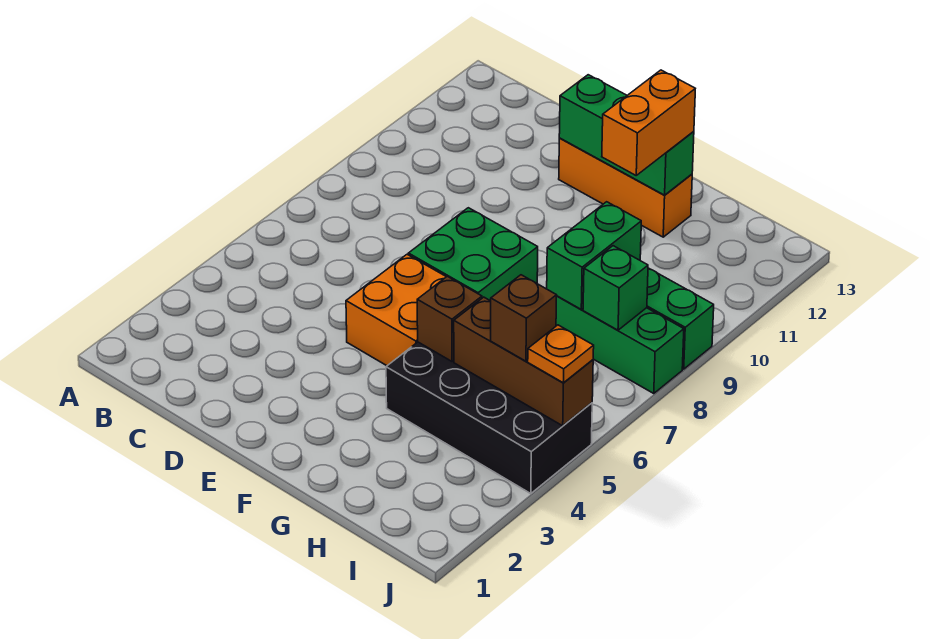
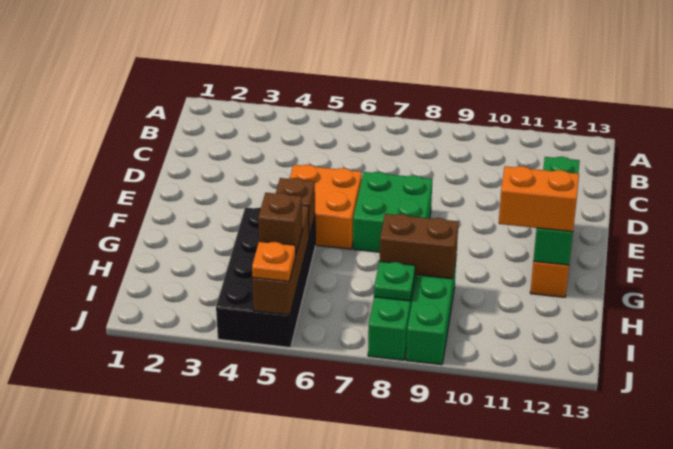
green 1x2 brick [547,202,641,309] -> brown 1x2 brick [380,214,458,279]
green 1x1 brick [583,246,648,330] -> green 1x1 plate [374,261,415,301]

